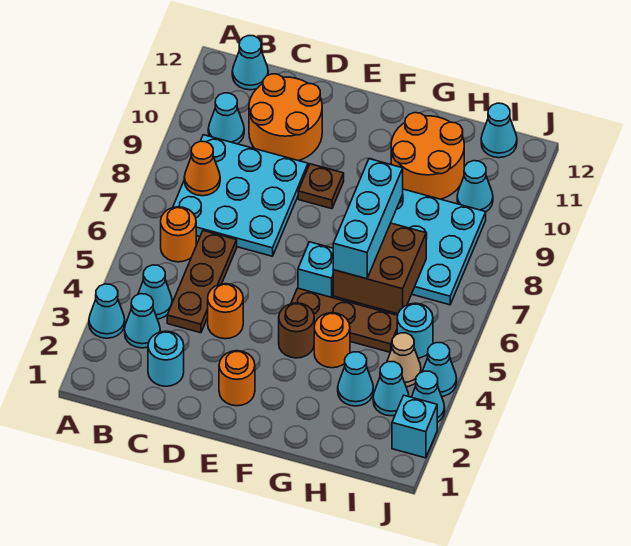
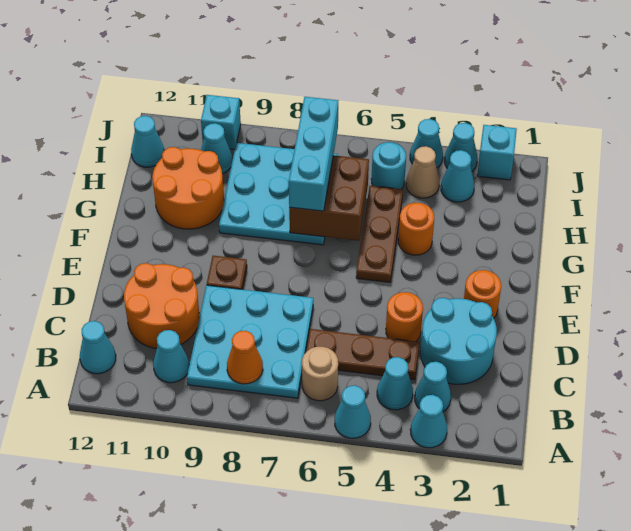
orange 1x1 round brick [161,207,196,262] -> tan 1x1 round brick [302,347,338,401]
cyan 1x1 round brick [148,331,184,386] -> cyan 2x2 round brick [420,298,497,384]
brown 1x1 round brick [279,303,314,358] -> none
cyan 1x1 brick [298,242,335,298] -> cyan 1x1 brick moved to [201,95,241,149]
cyan 1x3 brick [333,159,403,279] -> cyan 1x3 brick turned to [289,97,338,211]
cyan 1x1 cone [338,352,373,406] -> cyan 1x1 cone moved to [335,385,371,438]

